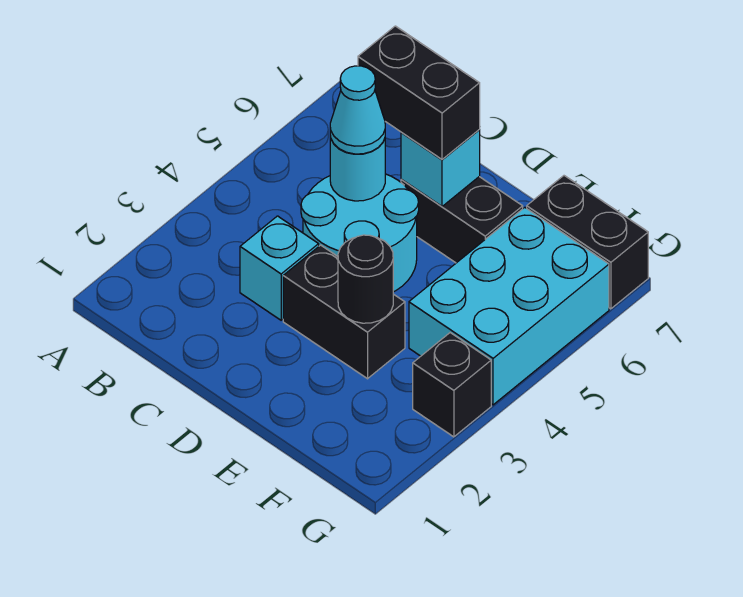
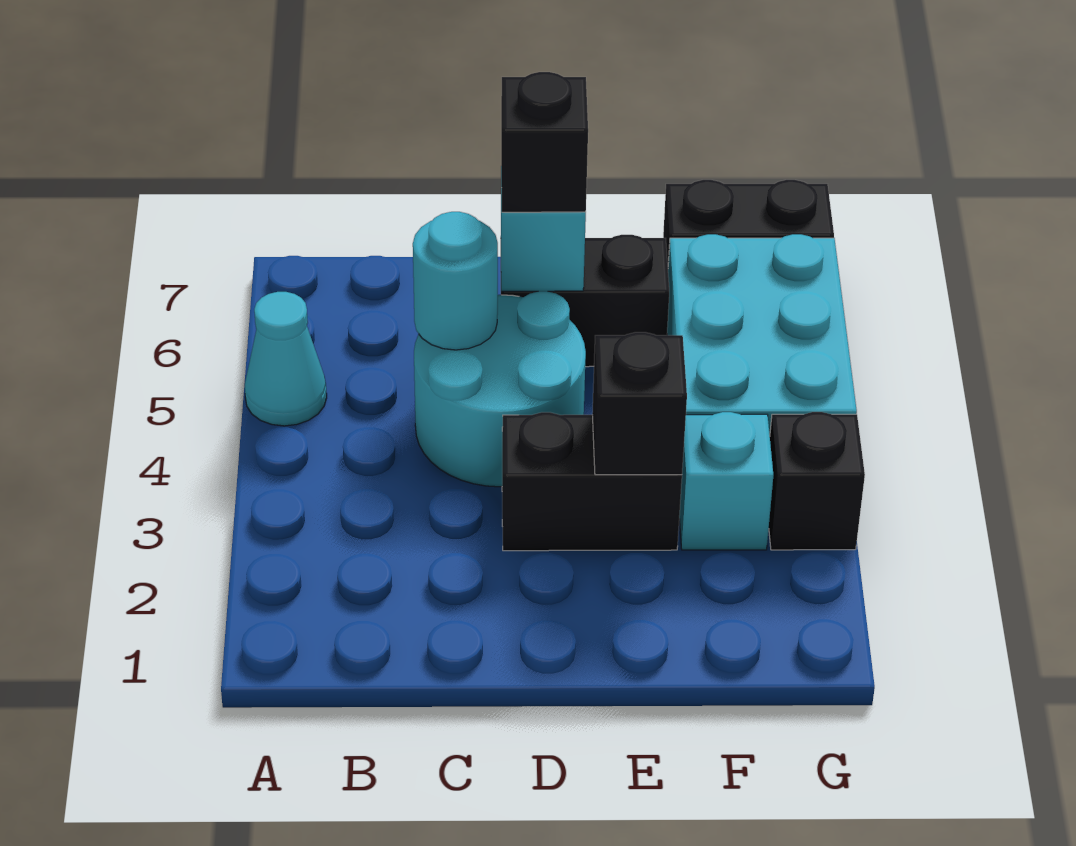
cyan 1x1 brick [240,216,319,320] -> cyan 1x1 brick moved to [679,412,773,550]
cyan 1x1 cone [330,66,385,154] -> cyan 1x1 cone moved to [245,292,327,426]
black 1x2 brick [358,26,480,159] -> black 1x1 brick [501,72,588,212]
black 1x1 round brick [338,235,393,323] -> black 1x1 brick [592,332,687,475]

